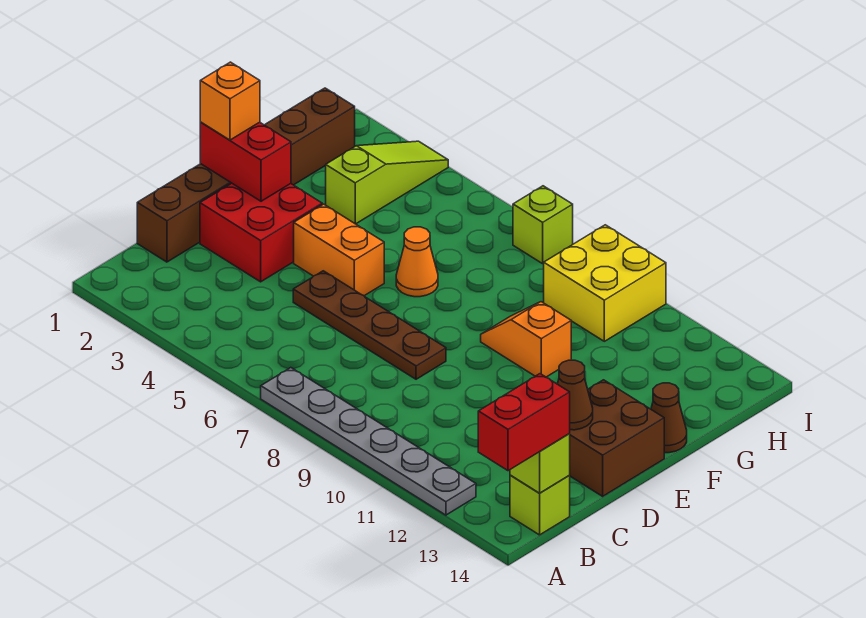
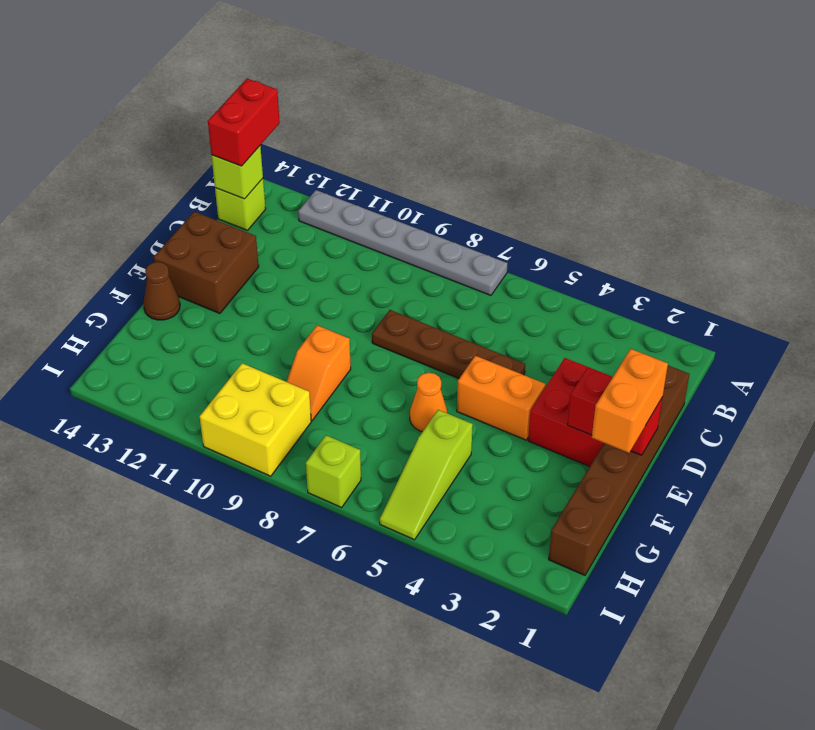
brown 1x1 cone [558,360,593,430] -> none
orange 1x1 brick [200,62,260,140] -> orange 1x2 brick [592,349,668,453]
orange 1x2 slope [481,302,571,377] -> orange 1x2 slope turned to [286,325,351,421]
lime 1x3 slope [326,141,448,224] -> lime 1x3 slope moved to [380,410,473,540]

